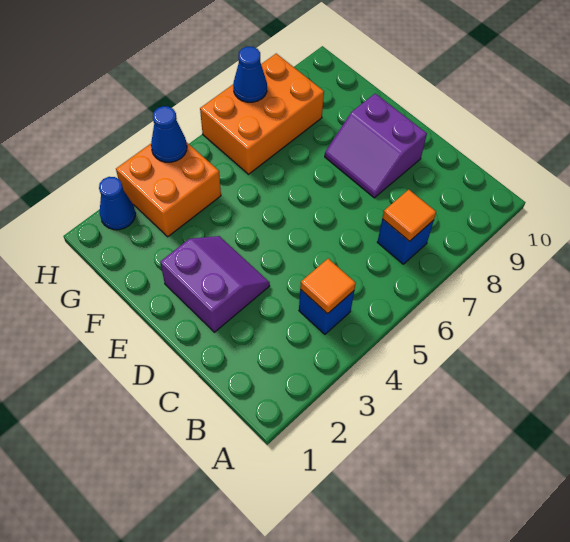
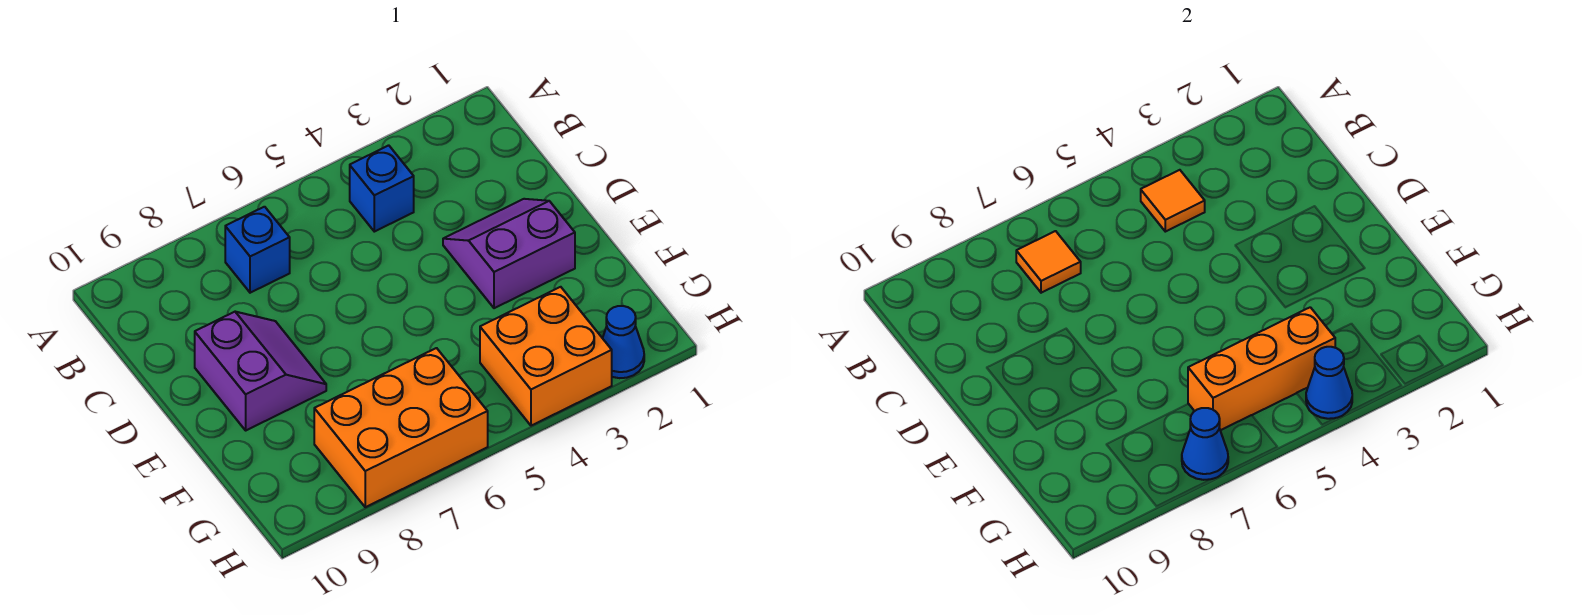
purple 2x2 slope [160,236,270,332] -> purple 2x2 slope turned to [443,199,575,308]
none -> orange 1x3 brick [1188,307,1335,430]

